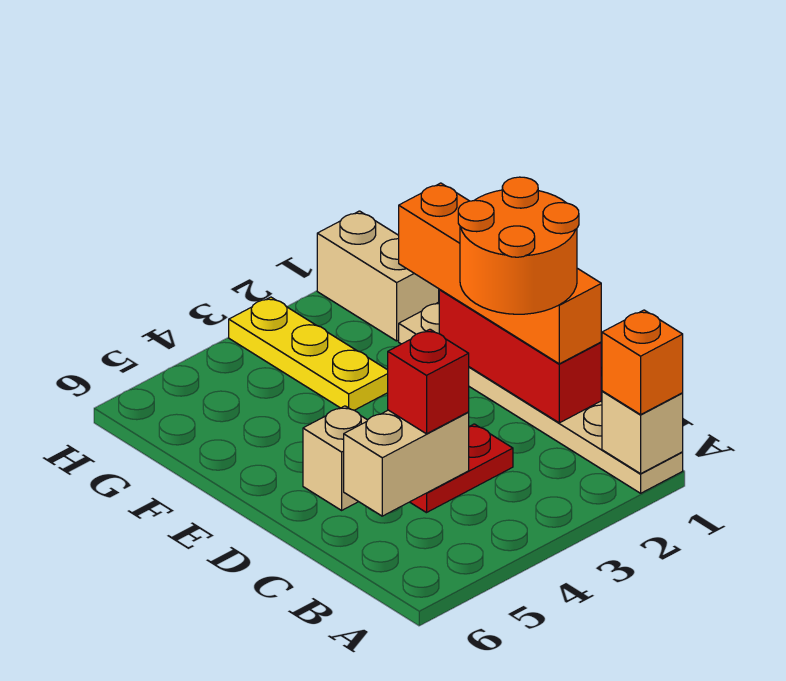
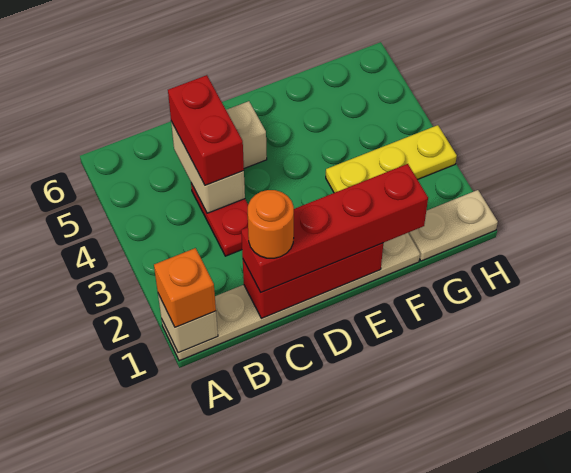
orange 1x4 brick [399,183,601,364] -> red 1x4 brick [241,164,428,292]
orange 2x2 round brick [458,177,579,314] -> orange 1x1 round brick [248,190,294,258]
red 1x1 brick [388,329,469,434] -> red 1x2 brick [168,75,244,185]
tan 1x2 brick [317,211,439,341] -> tan 1x2 plate [408,190,498,261]

